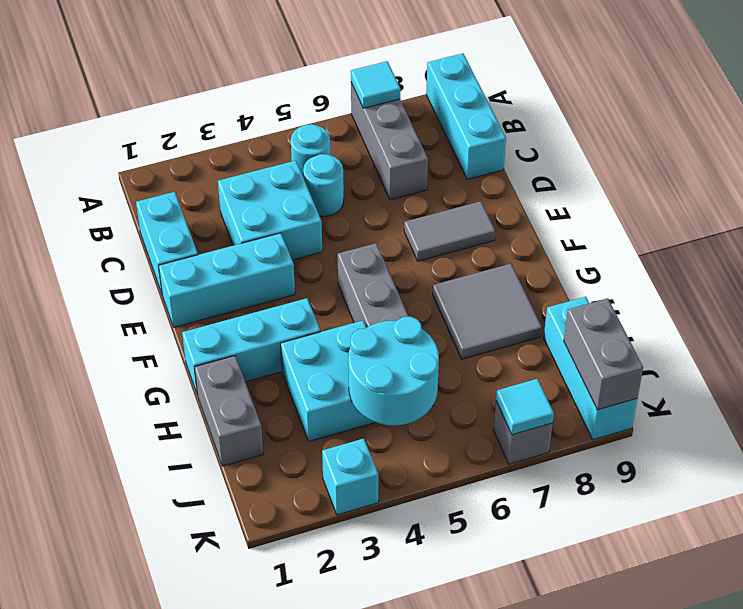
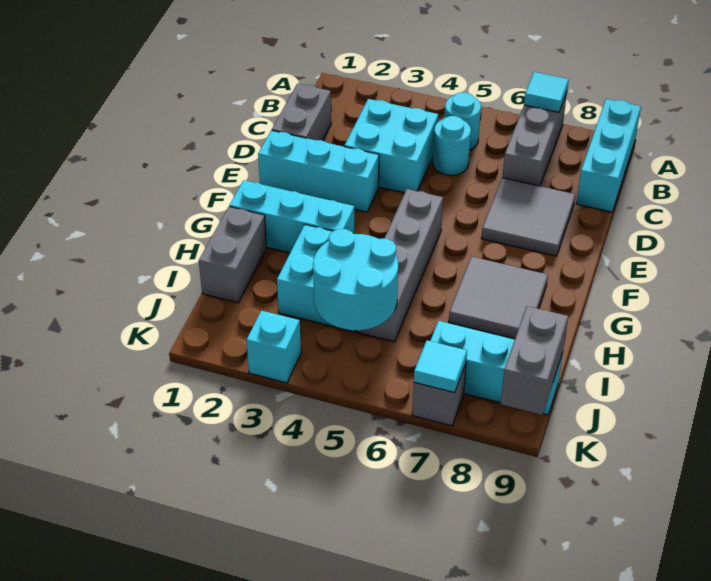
cyan 1x2 brick [136,192,198,293] -> grey 1x2 brick [272,84,331,141]
grey 1x2 tile [404,201,495,261] -> grey 2x2 tile [481,178,576,256]
cyan 1x3 brick [544,297,637,440] -> cyan 1x3 brick turned to [430,321,563,415]

